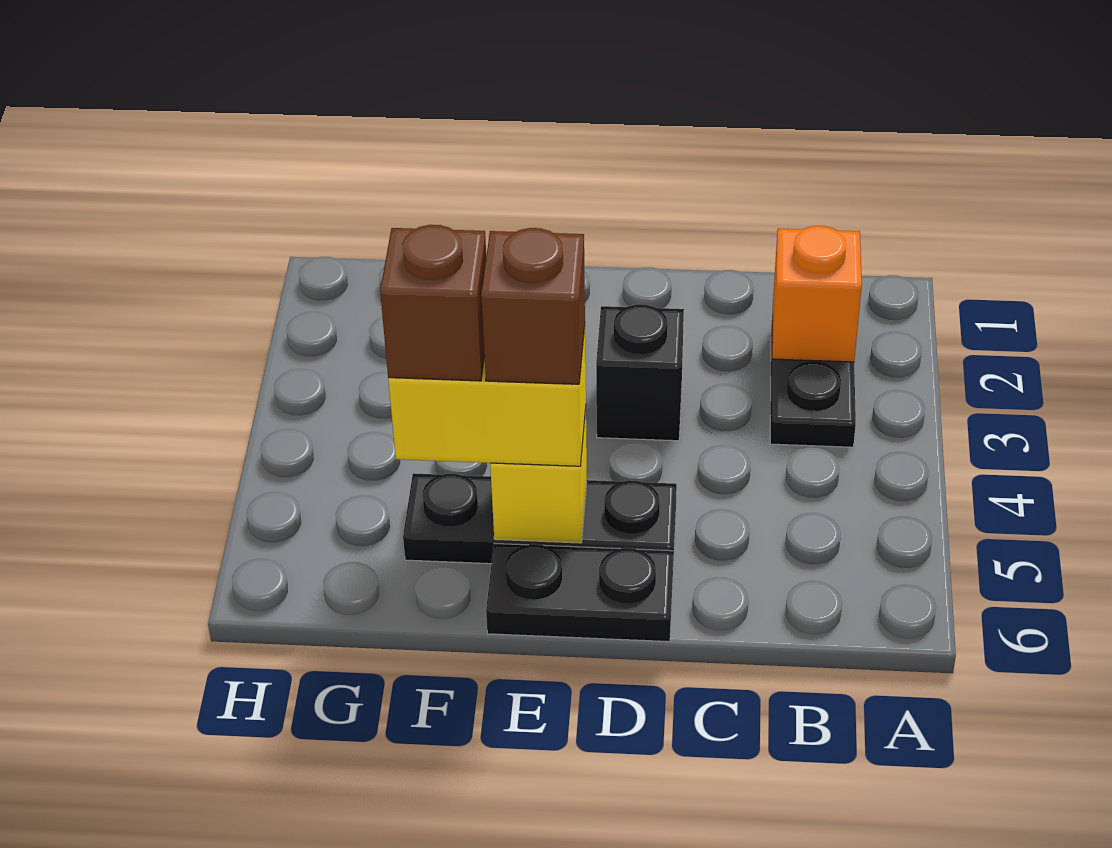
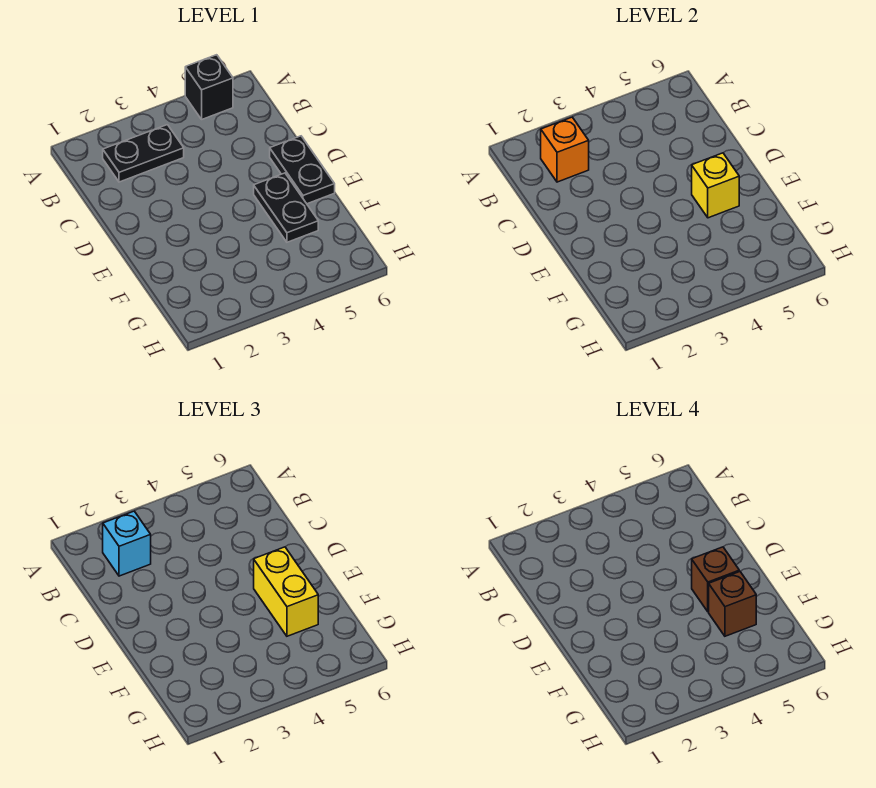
none -> cyan 1x1 brick [103,511,151,576]
black 1x1 brick [596,304,684,441] -> black 1x1 brick moved to [185,55,233,119]
black 1x3 plate [403,473,677,564] -> black 1x2 plate [254,173,318,242]

